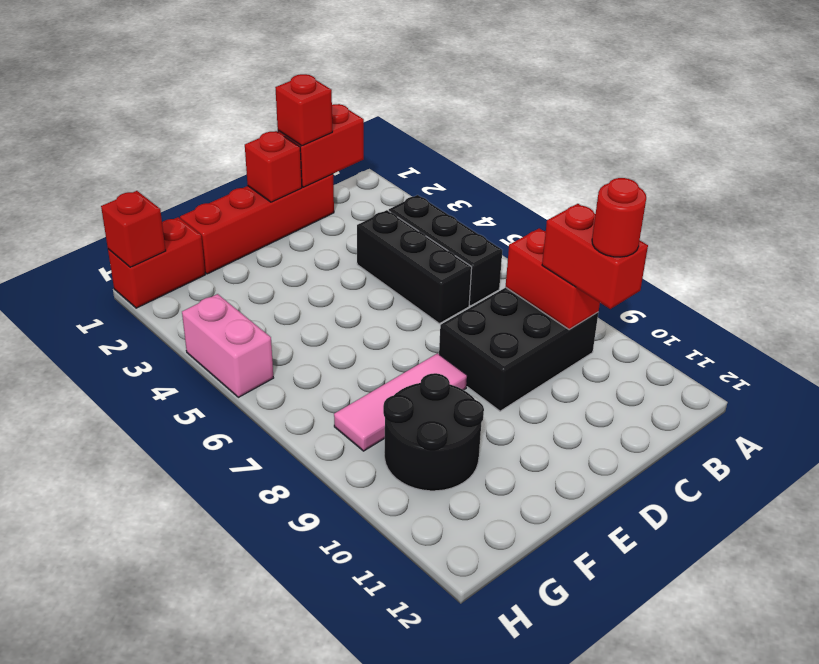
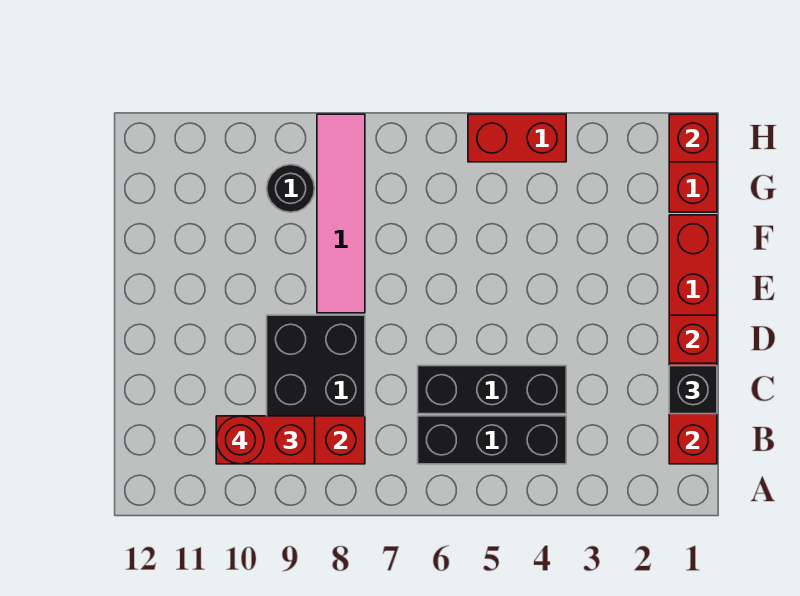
red 1x1 brick [275,74,332,146] -> black 1x1 brick [669,366,717,414]
pink 1x3 tile [334,353,467,451] -> pink 1x4 tile [317,114,365,313]
black 2x2 round brick [383,373,484,491] -> black 1x1 round brick [267,165,315,212]
pink 1x2 brick [182,294,273,397] -> red 1x2 brick [468,114,566,162]

